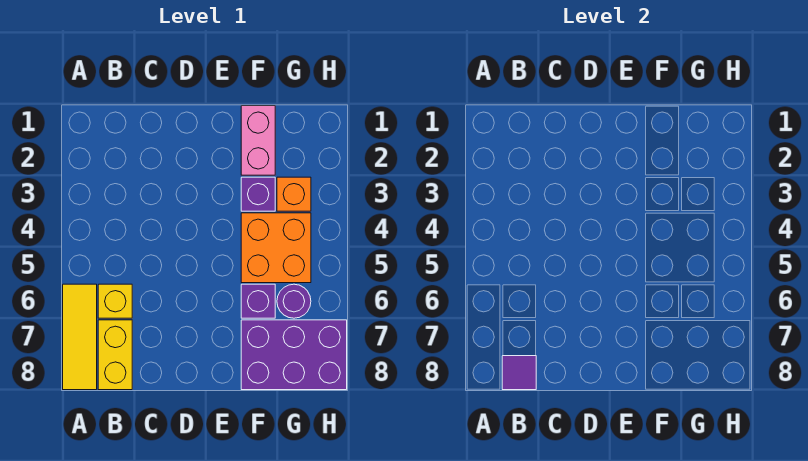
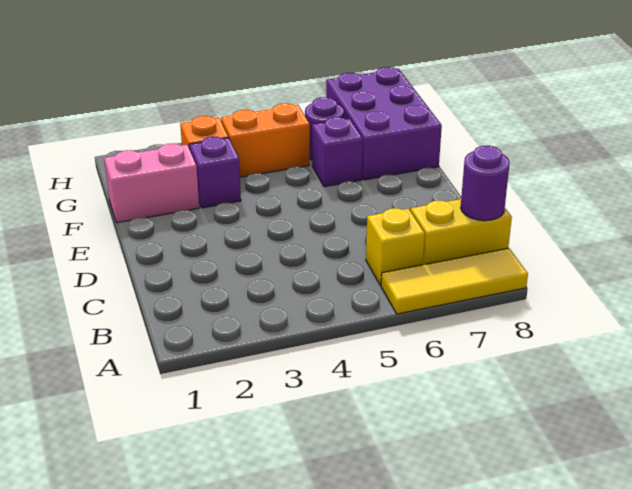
purple 1x1 tile [502,356,536,390] -> purple 1x1 round brick [461,146,510,221]
orange 2x2 brick [241,213,311,283] -> orange 1x2 brick [221,103,310,177]

